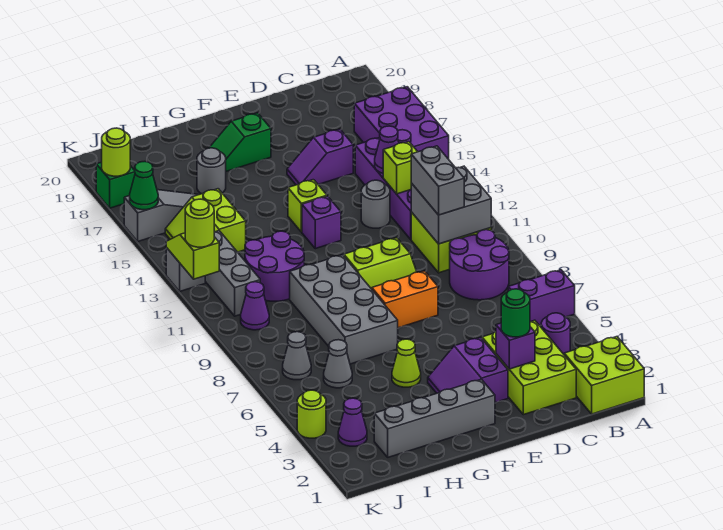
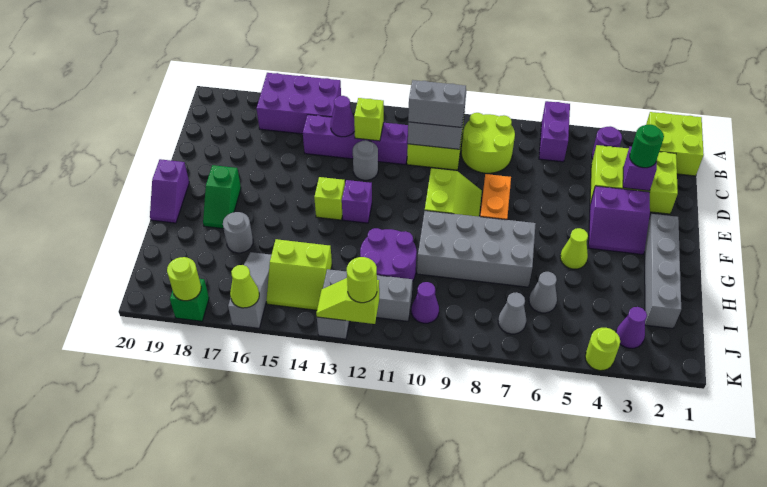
purple 2x2 round brick [450,229,509,300] -> lime 2x2 round brick [461,113,515,173]
purple 1x2 slope [287,129,353,185] -> purple 1x2 slope moved to [150,159,189,223]
green 1x1 cone [130,161,158,210] -> lime 1x1 cone [230,265,259,308]

